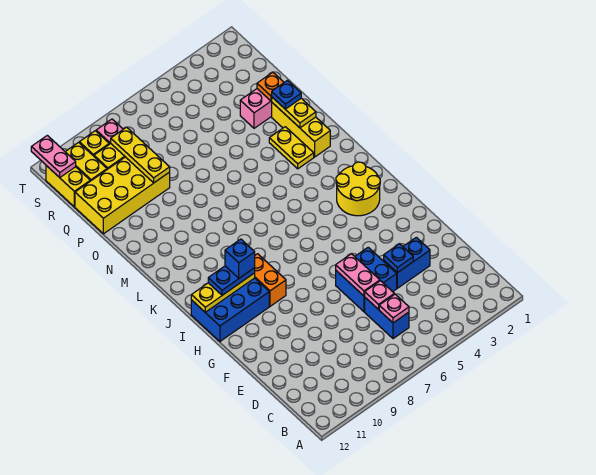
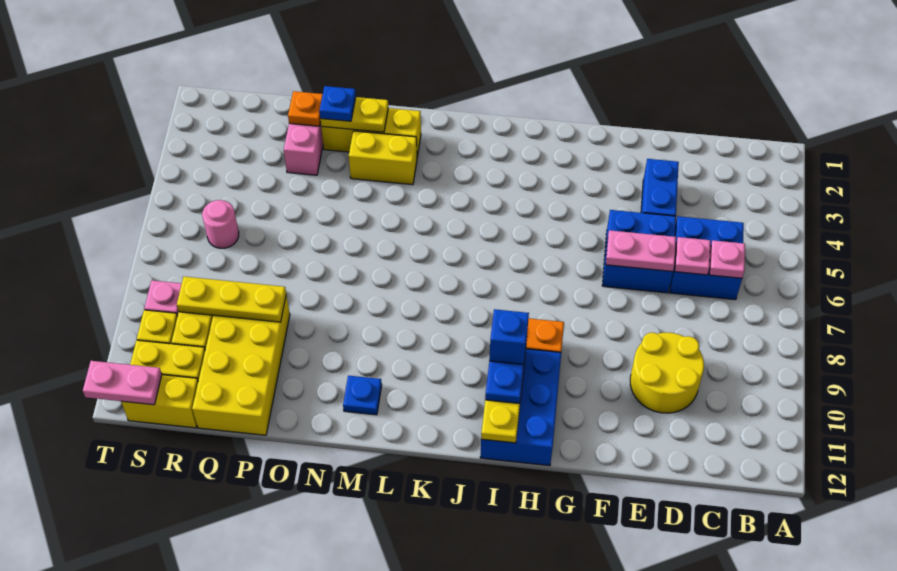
blue 1x2 brick [365,298,409,339] -> blue 2x2 brick [670,216,744,300]
blue 1x1 plate [384,244,413,273] -> blue 1x1 plate moved to [343,376,382,415]
yellow 2x2 round brick [336,162,380,216] -> yellow 2x2 round brick moved to [630,333,704,413]
yellow 1x2 plate [269,127,314,169] -> yellow 1x2 brick [349,131,417,185]
none -> pink 1x1 round brick [202,200,239,248]

